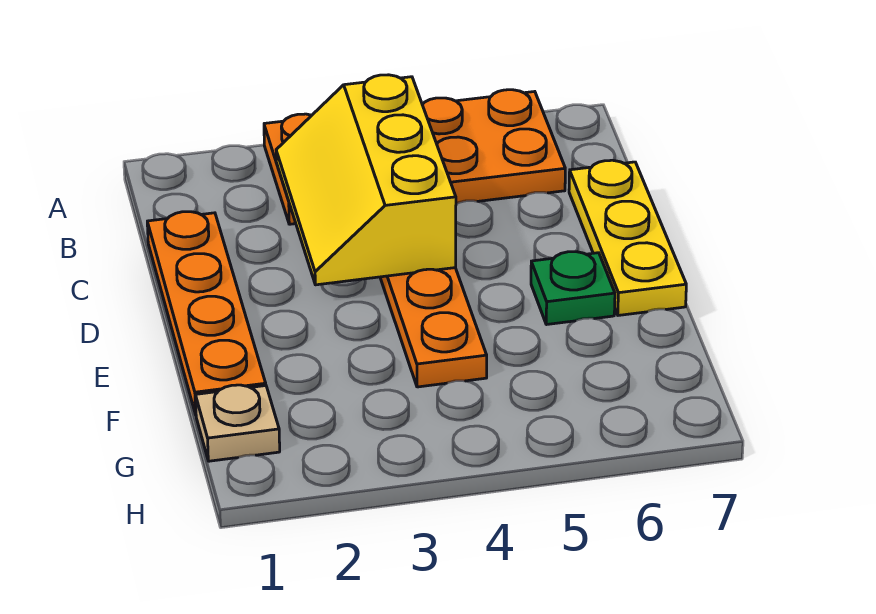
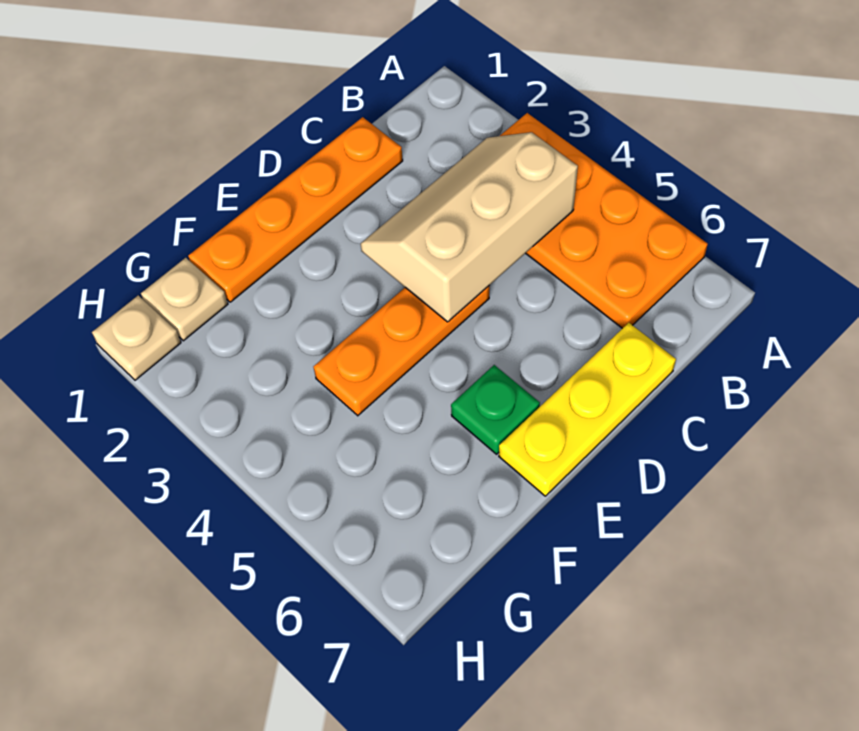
yellow 2x3 slope [276,75,456,285] -> tan 2x3 slope [361,132,578,322]
none -> tan 1x1 plate [92,295,181,380]

